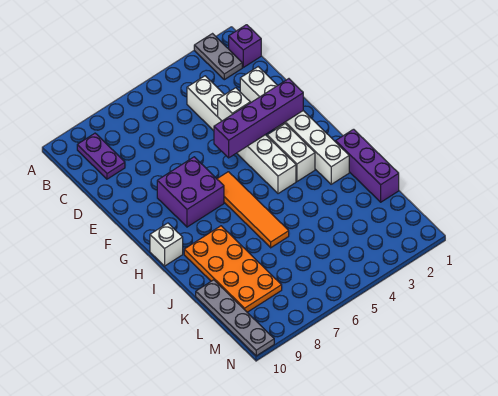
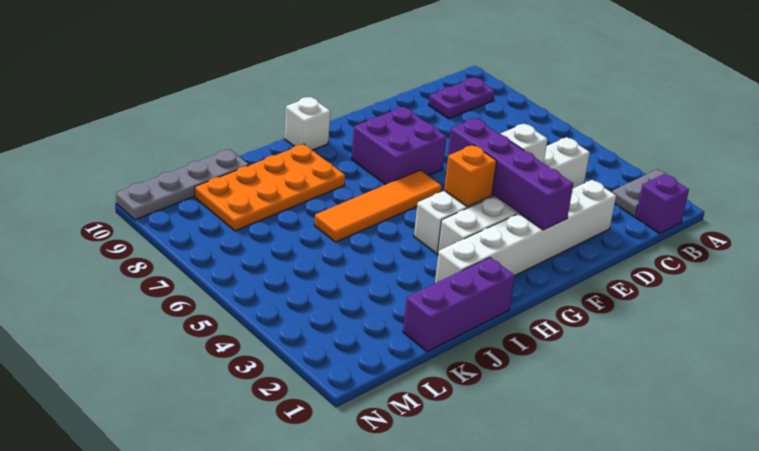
none -> orange 1x1 brick [444,145,497,207]

